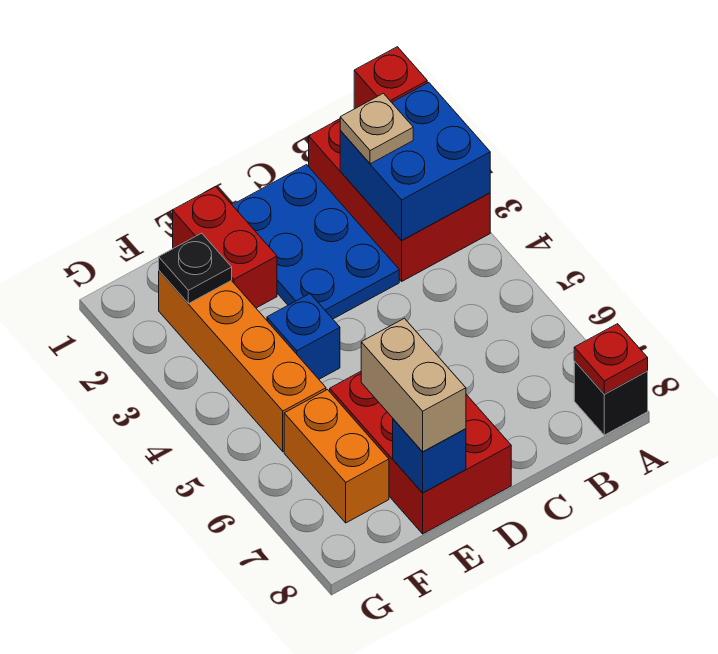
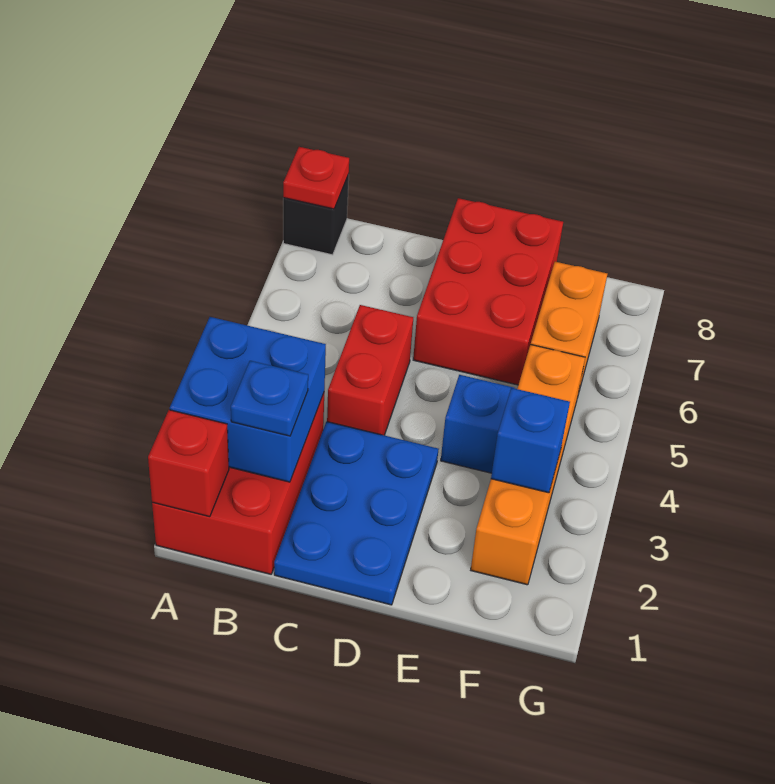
tan 1x1 plate [340,93,413,164] -> blue 1x1 plate [231,361,308,436]
red 1x2 brick [173,187,277,308] -> red 1x2 brick moved to [327,305,413,435]
tan 1x2 brick [361,318,466,452] -> none
blue 1x1 brick [393,419,466,493] -> blue 1x1 brick moved to [491,388,570,493]
black 1x1 plate [159,233,232,304] -> none

